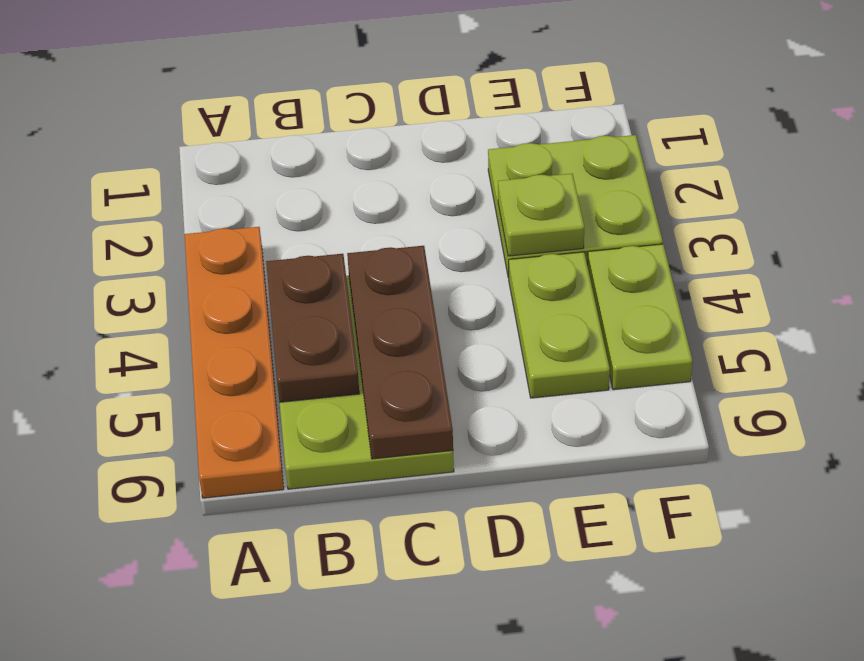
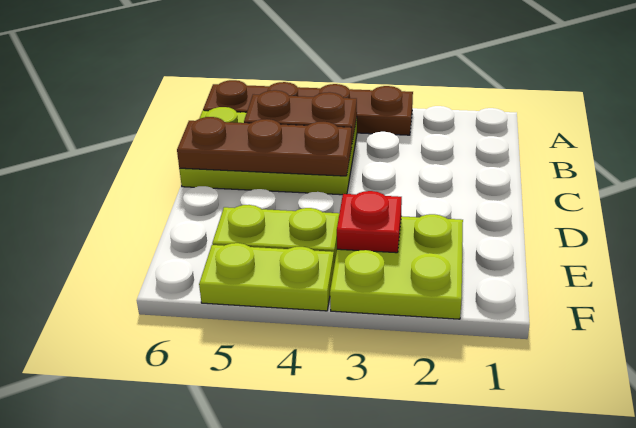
orange 1x4 plate [185,227,284,498] -> brown 1x4 plate [203,80,413,135]
lime 1x1 plate [498,174,584,256] -> red 1x1 plate [337,191,402,253]

